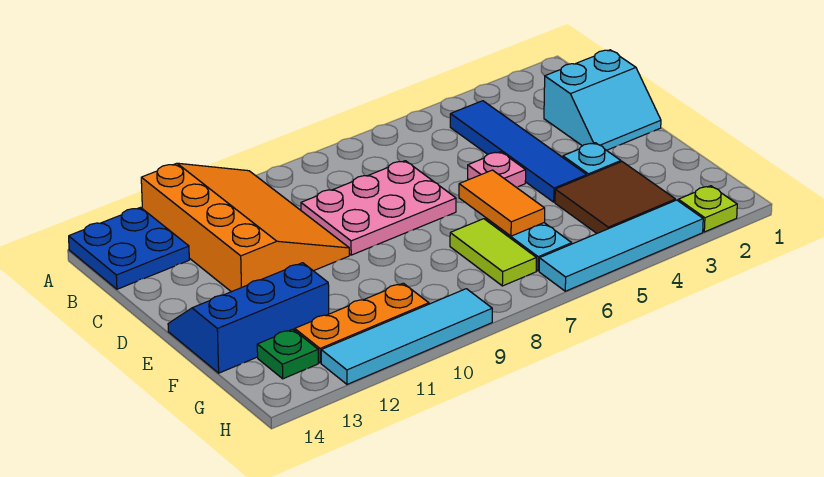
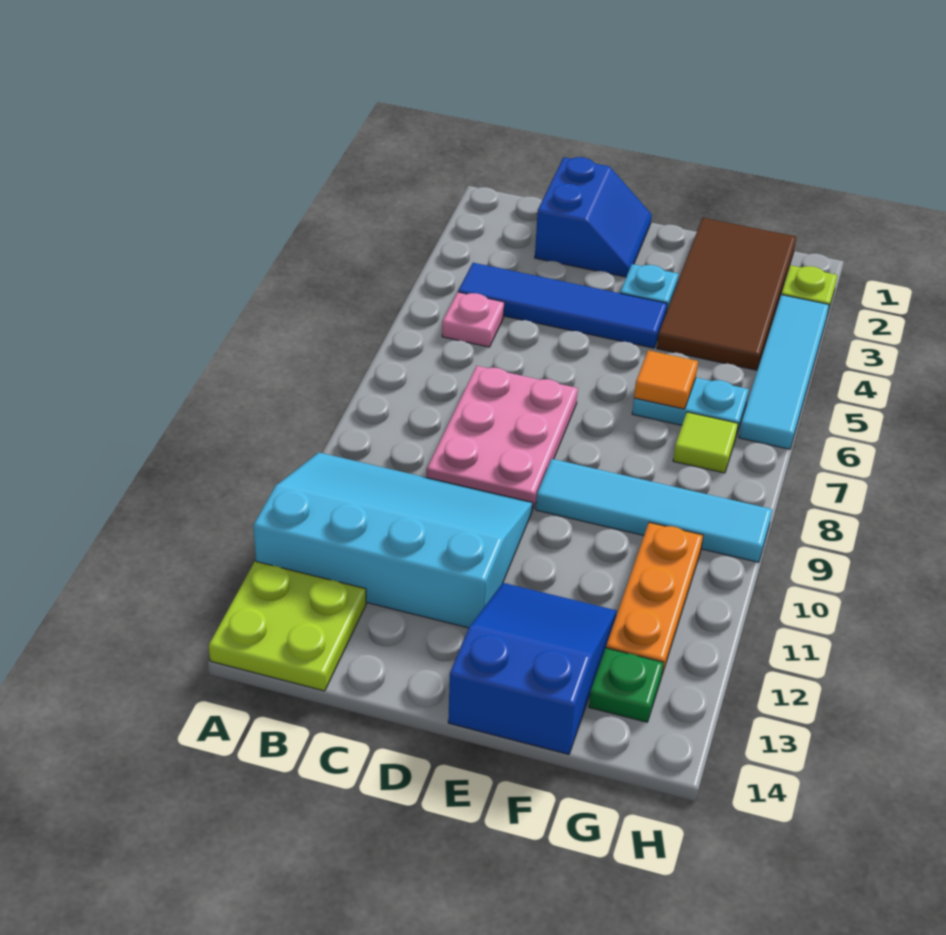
orange 3x4 slope [141,163,349,292] -> cyan 3x4 slope [253,453,533,628]
blue 2x2 plate [69,208,189,289] -> lime 2x2 plate [209,561,366,691]
cyan 2x2 slope [544,50,661,150] -> blue 2x2 slope [535,157,652,277]
pink 1x1 plate [468,152,526,187] -> pink 1x1 plate moved to [442,292,504,347]
orange 1x2 tile [459,170,545,236] -> orange 1x1 tile [634,350,698,409]
blue 2x3 slope [168,263,329,373] -> blue 2x3 slope turned to [448,583,617,754]
brown 2x2 tile [555,162,675,233] -> brown 2x4 tile [657,218,796,370]
lime 1x2 tile [450,219,536,286] -> lime 1x1 tile [673,412,738,473]
cyan 1x4 tile [321,289,492,384] -> cyan 1x4 tile turned to [536,459,772,562]

